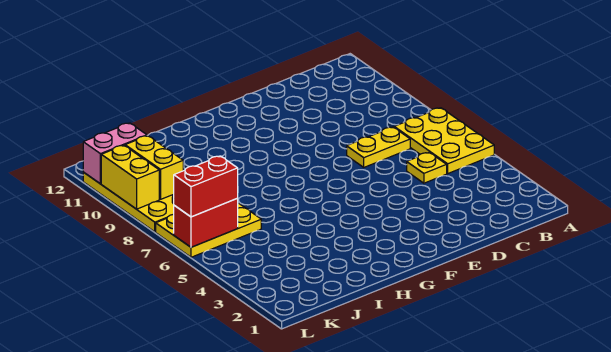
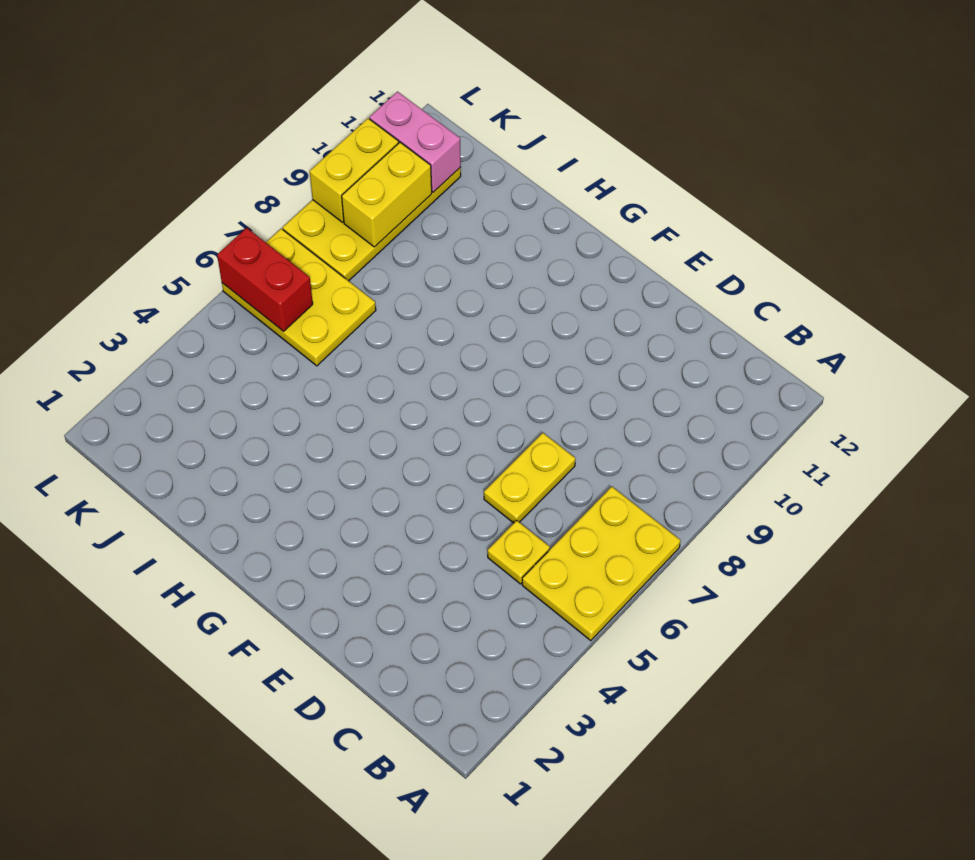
yellow 1x2 plate [347,127,410,167] -> yellow 1x2 plate turned to [484,433,576,523]
red 1x2 brick [174,156,238,217] -> none

